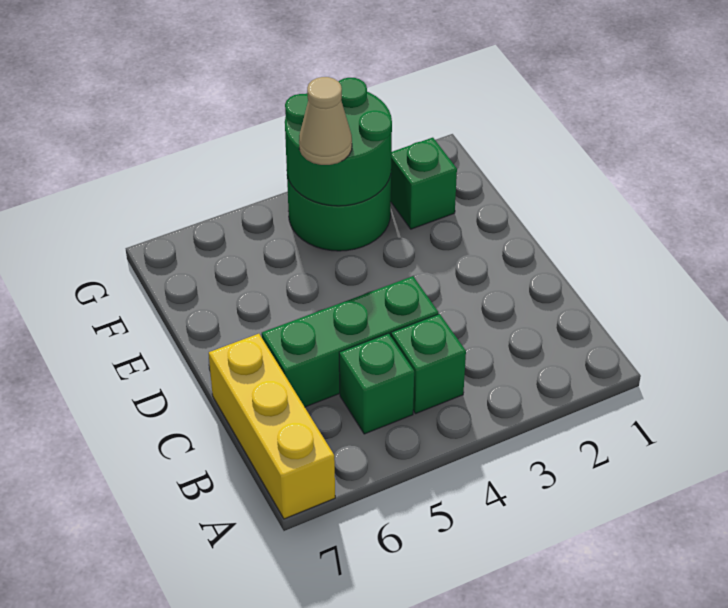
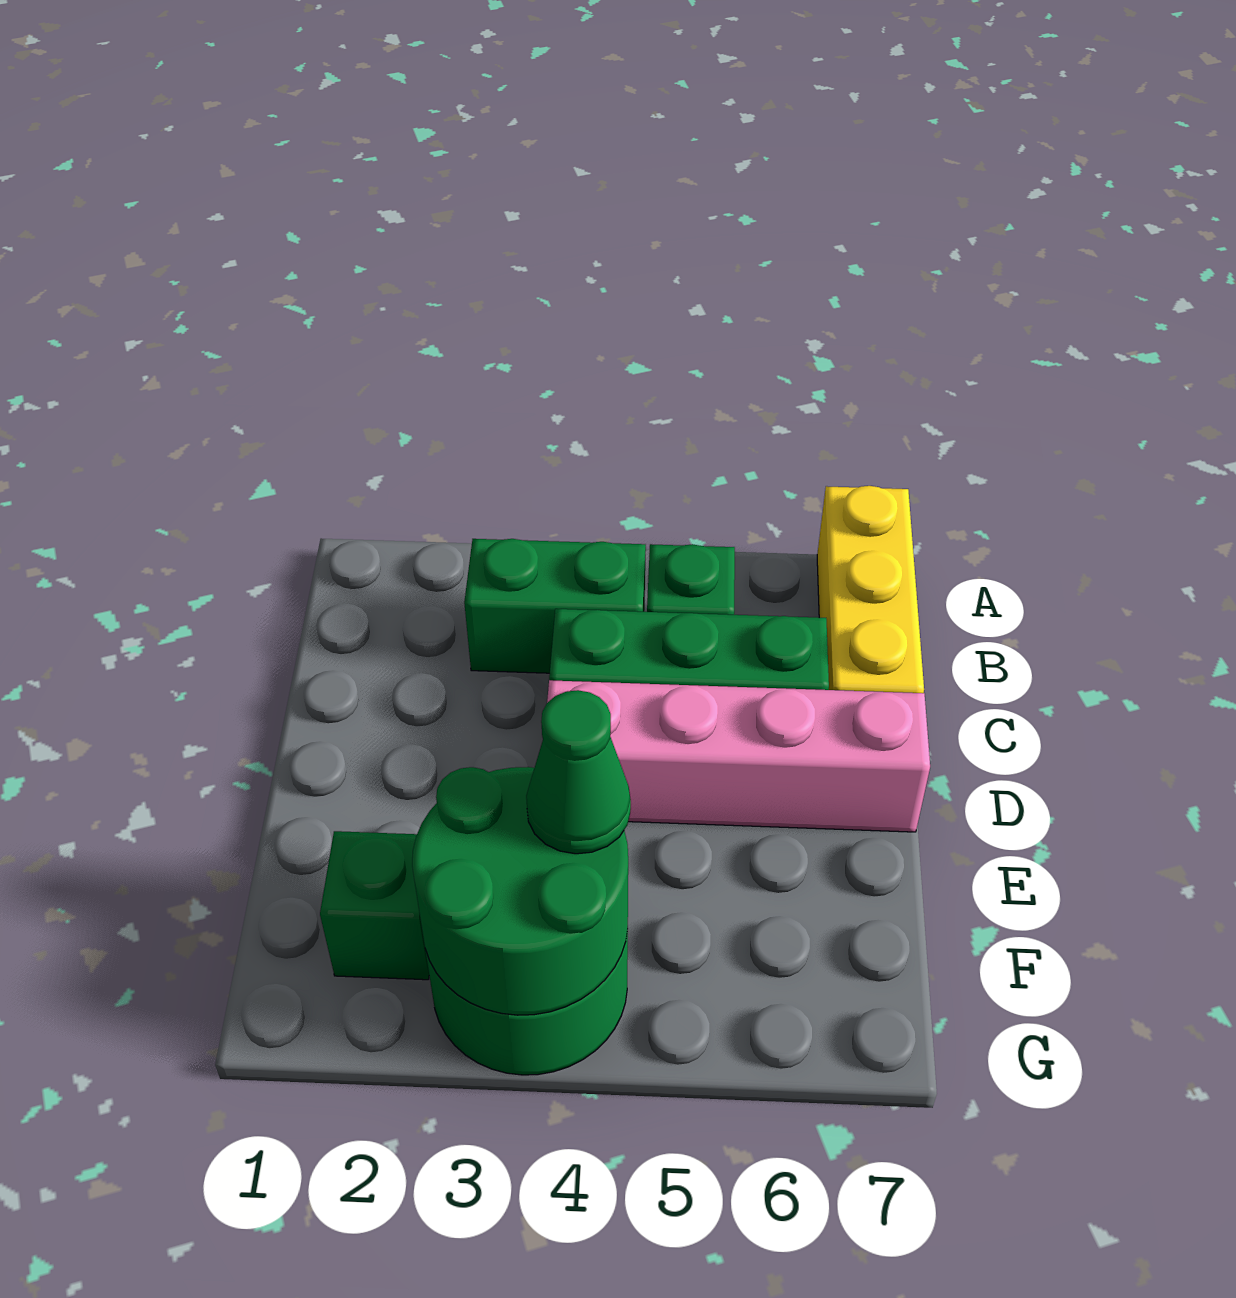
green 1x1 brick [391,314,466,414] -> green 1x2 brick [464,539,646,673]
none -> pink 1x4 brick [547,680,930,832]
tan 1x1 cone [299,77,352,165] -> green 1x1 cone [526,690,631,854]

